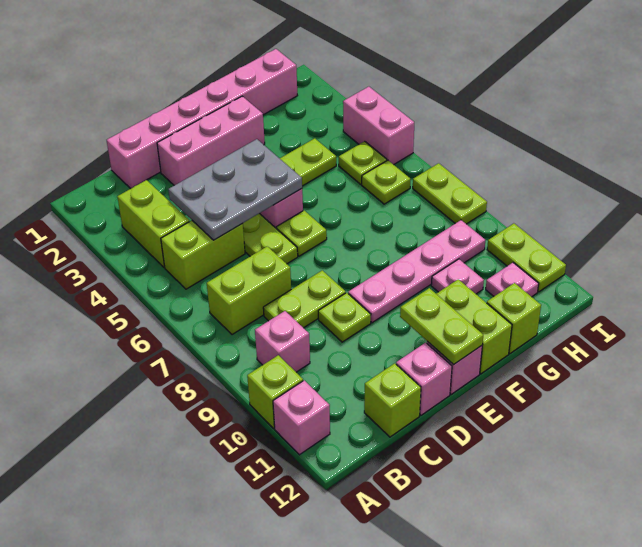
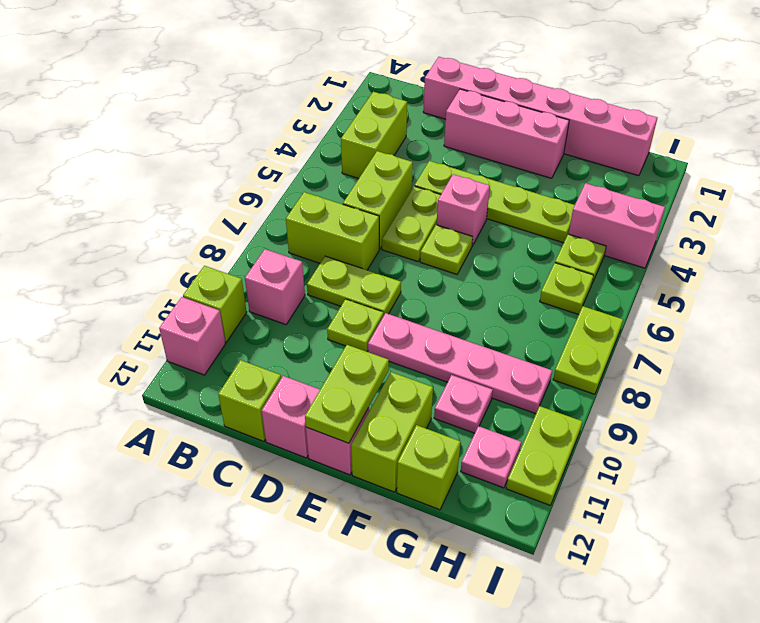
lime 1x2 brick [161,221,245,289] -> lime 1x2 brick turned to [343,151,413,249]
grey 2x3 plate [168,139,302,240] -> none
pink 1x2 brick [343,87,414,165] -> pink 1x2 brick turned to [568,183,665,268]

